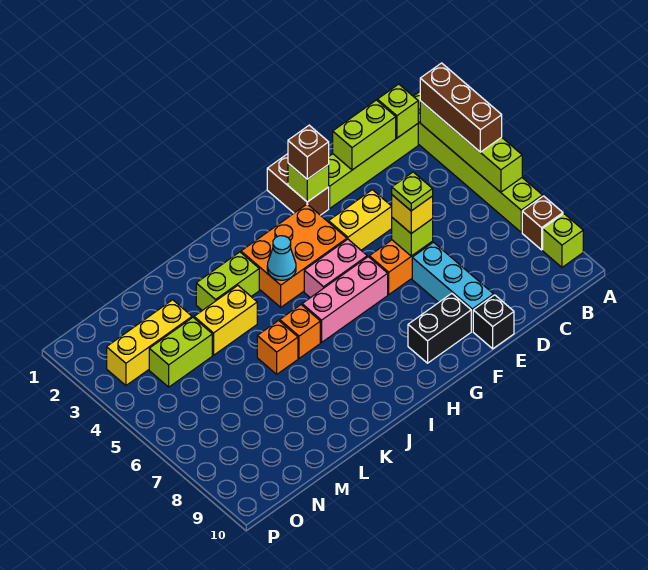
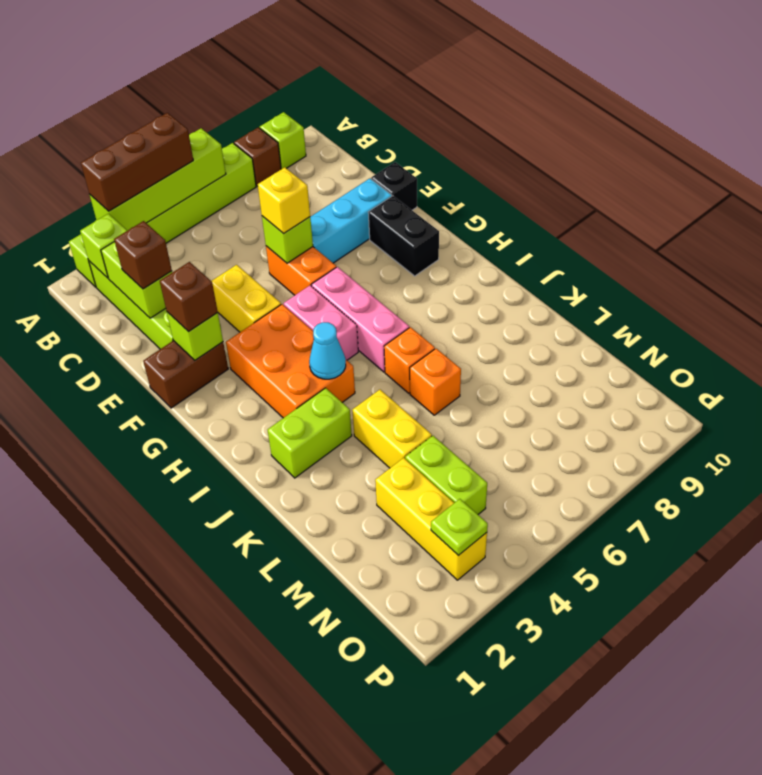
none -> brown 1x1 brick [114,221,172,289]
lime 1x1 plate [392,172,433,211] -> lime 1x1 plate moved to [431,499,488,556]
lime 1x2 brick [196,252,259,310] -> lime 1x2 brick turned to [268,388,352,478]

